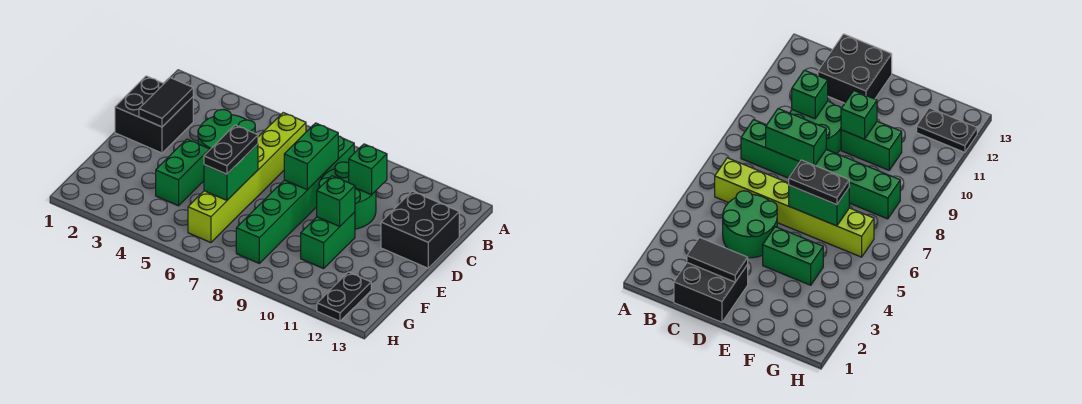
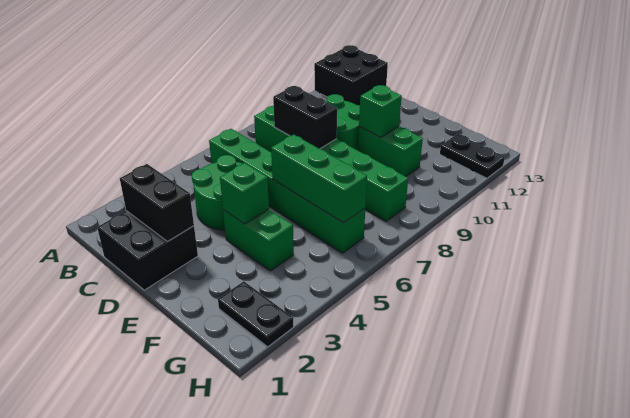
lime 1x6 brick [188,113,306,243] -> green 1x6 brick [209,129,365,253]
black 1x2 tile [139,78,193,127] -> black 1x2 brick [120,164,194,241]
green 1x2 brick [284,123,338,190] -> black 1x2 brick [273,86,337,149]
green 1x1 brick [349,144,387,195] -> green 1x1 brick moved to [220,163,269,224]
black 2x2 brick [381,191,459,268] -> black 2x2 brick moved to [314,45,388,105]
green 1x2 brick [204,144,258,200] -> green 1x3 brick [271,135,367,223]
black 1x2 plate [204,125,258,174] -> black 1x2 plate moved to [218,281,294,347]

